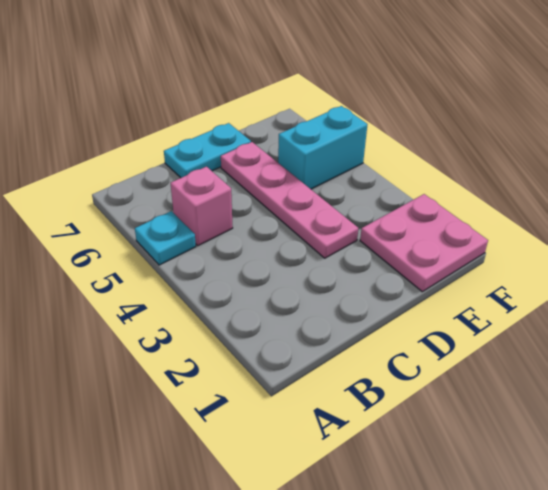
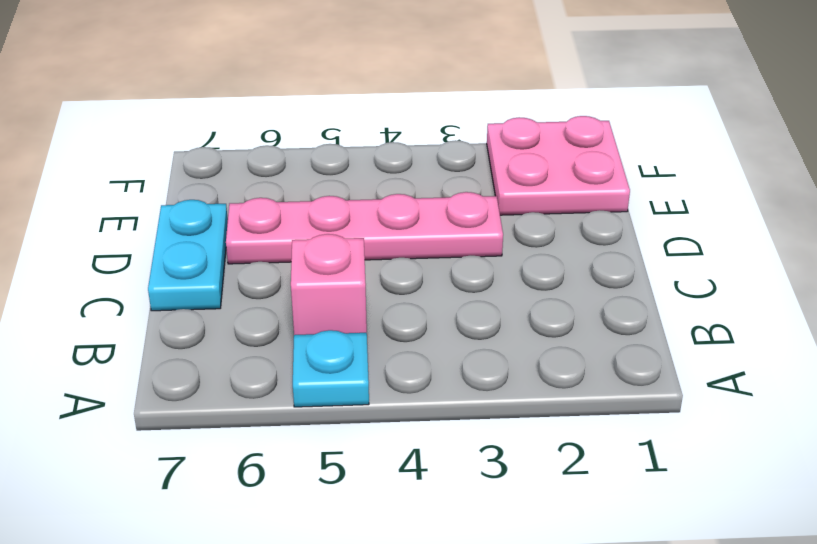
cyan 1x2 brick [278,106,368,189] -> none

